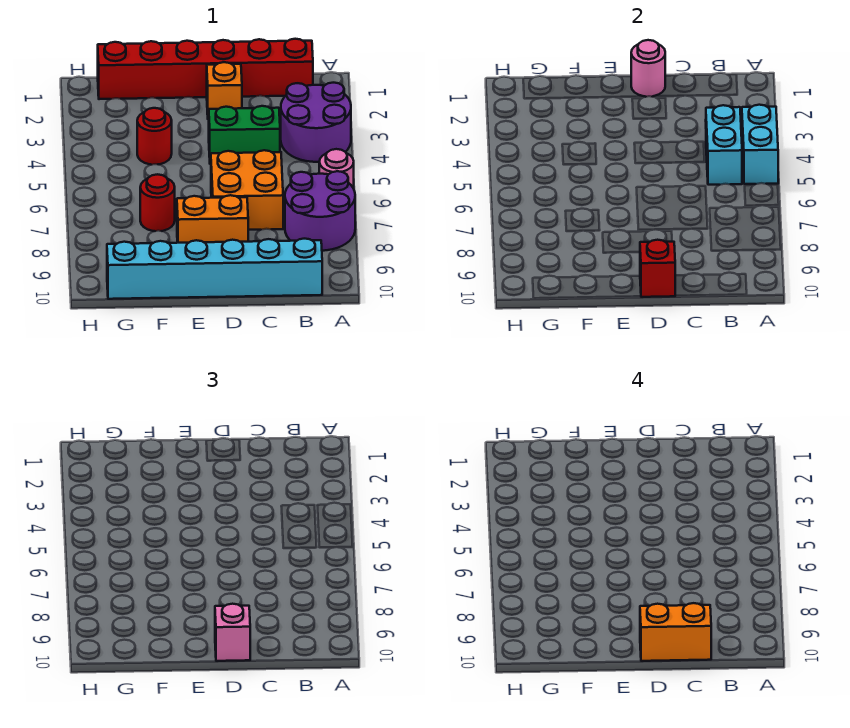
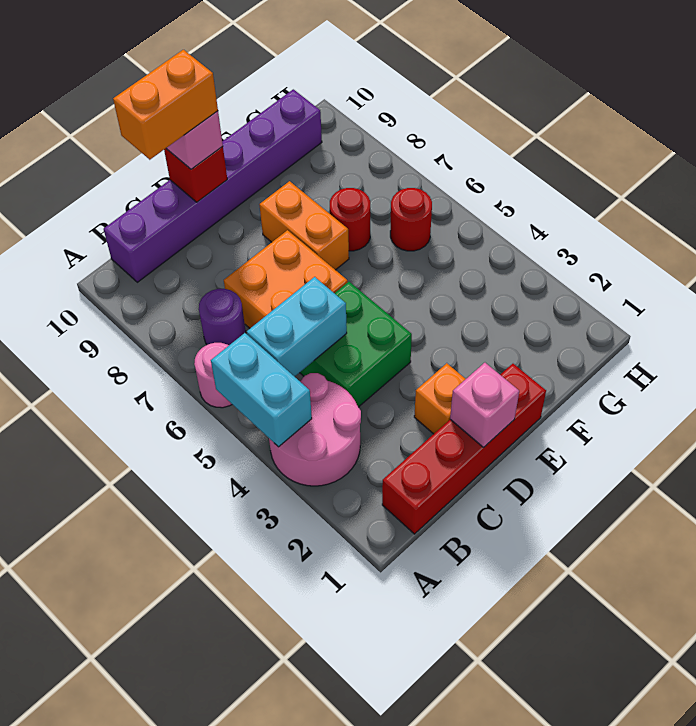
purple 2x2 round brick [281,83,351,162] -> pink 2x2 round brick [269,373,361,486]
purple 2x2 round brick [285,171,355,251] -> purple 1x1 round brick [199,289,246,345]
red 1x6 brick [98,39,313,99] -> red 1x4 brick [382,364,546,534]
cyan 1x2 brick [706,105,742,185] -> cyan 1x2 brick turned to [247,277,347,377]
cyan 1x6 brick [107,239,322,299] -> purple 1x6 brick [104,89,322,282]
green 1x2 brick [209,106,280,164] -> green 2x2 brick [300,282,412,407]
pink 1x1 round brick [631,40,665,97] -> pink 1x1 brick [450,363,519,447]
orange 1x2 brick [177,195,248,243] -> orange 1x2 brick turned to [259,181,349,270]
red 1x1 round brick [137,108,172,165] -> red 1x1 round brick moved to [390,188,432,251]

